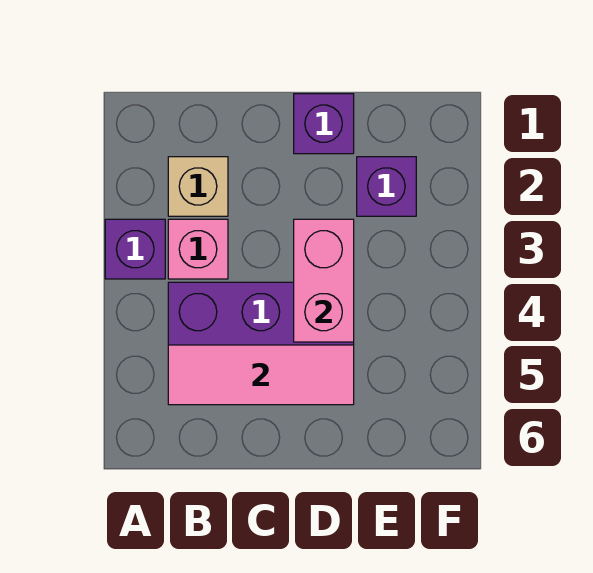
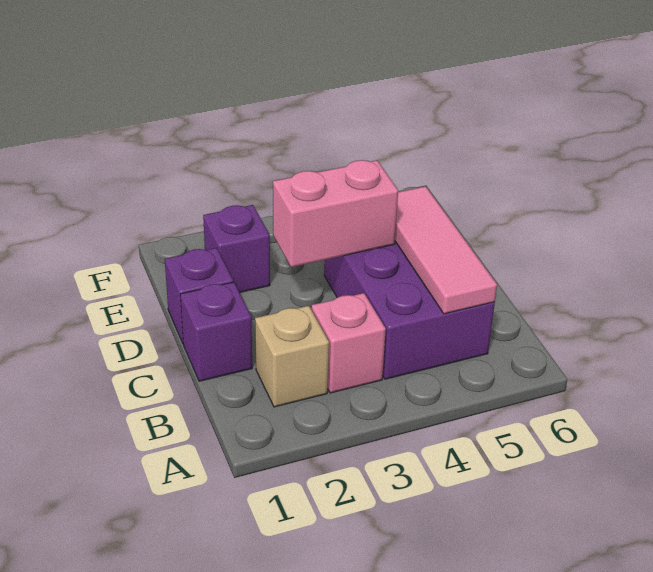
purple 1x1 brick [105,219,165,279] -> purple 1x1 brick moved to [180,282,252,381]

